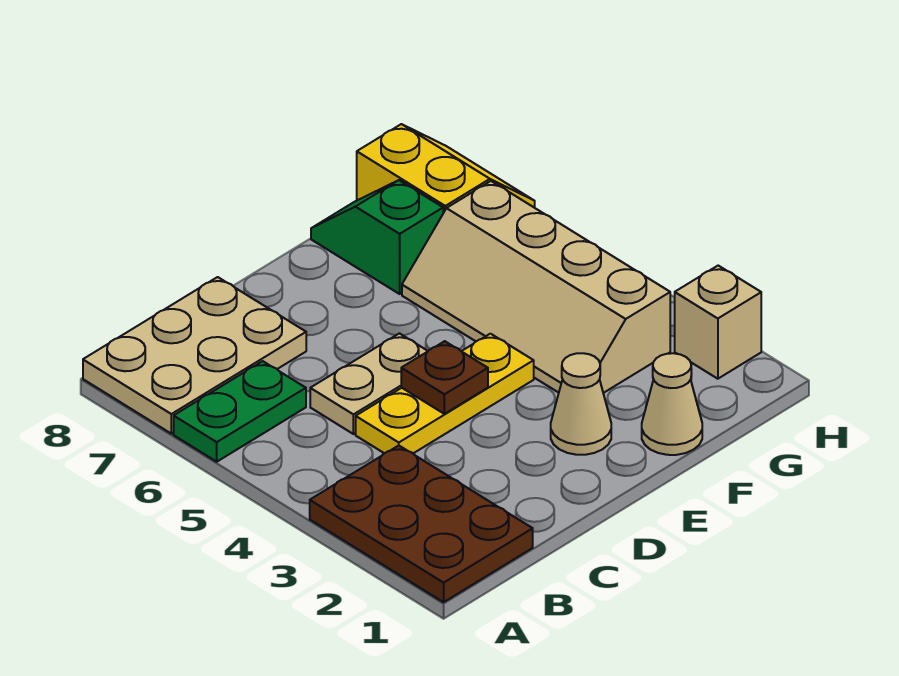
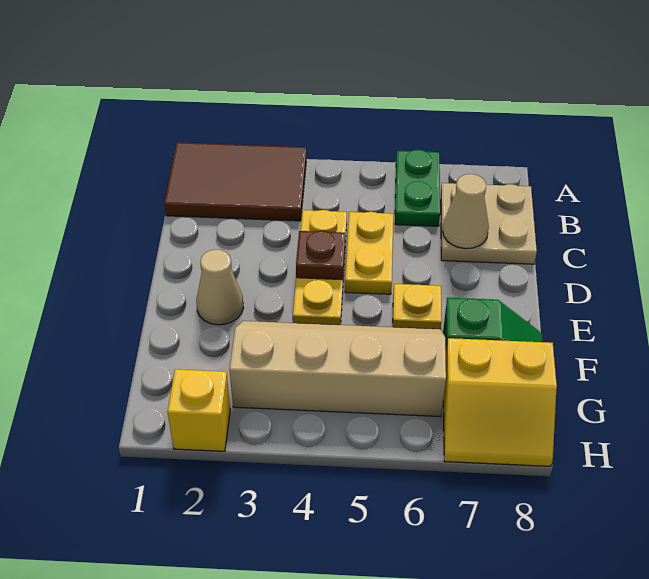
brown 2x3 plate [310,446,533,602] -> brown 2x3 tile [164,142,306,221]
tan 2x3 plate [83,277,306,434] -> tan 2x2 plate [441,183,537,264]
tan 1x2 plate [310,333,428,434] -> yellow 1x2 plate [345,212,393,294]
none -> yellow 1x1 plate [393,284,442,329]
tan 1x1 cone [642,353,702,455] -> tan 1x1 cone moved to [443,174,489,249]
tan 1x1 brick [675,266,761,379] -> yellow 1x1 brick [167,369,230,451]

